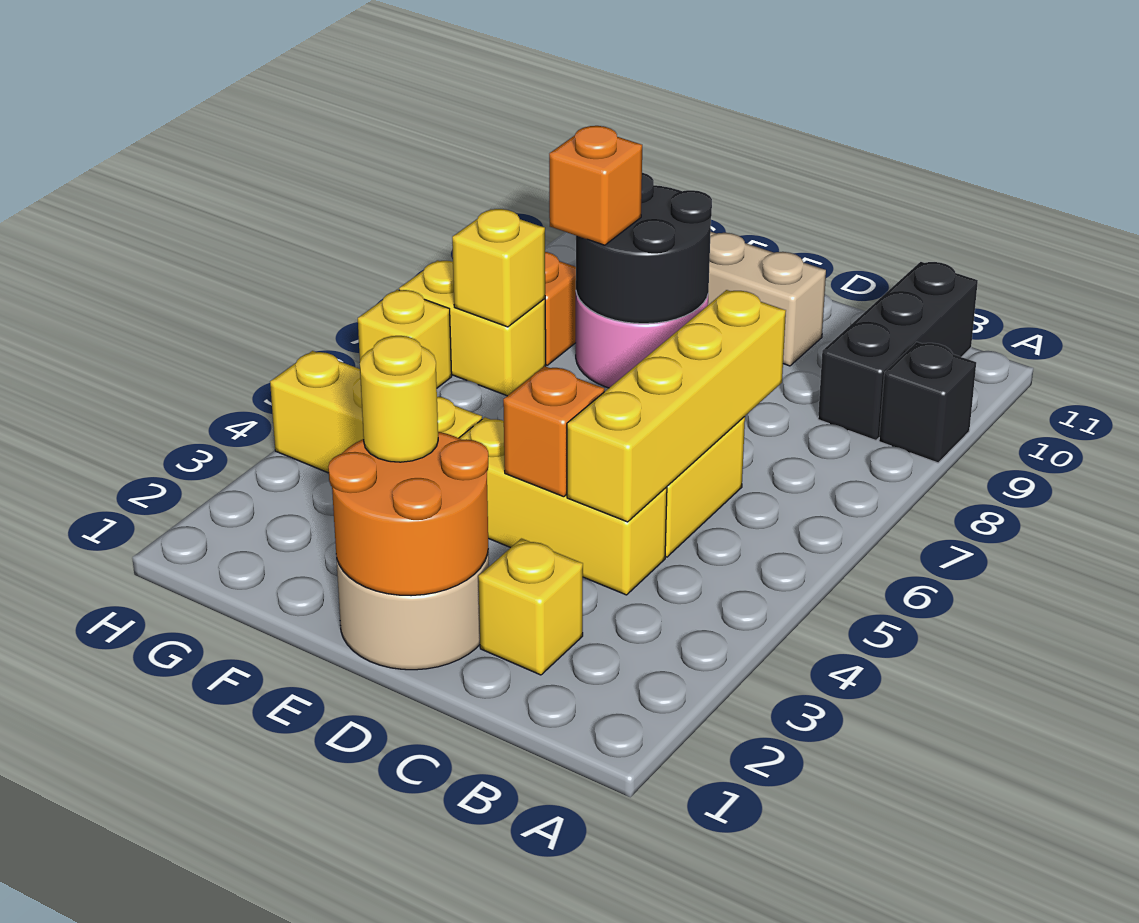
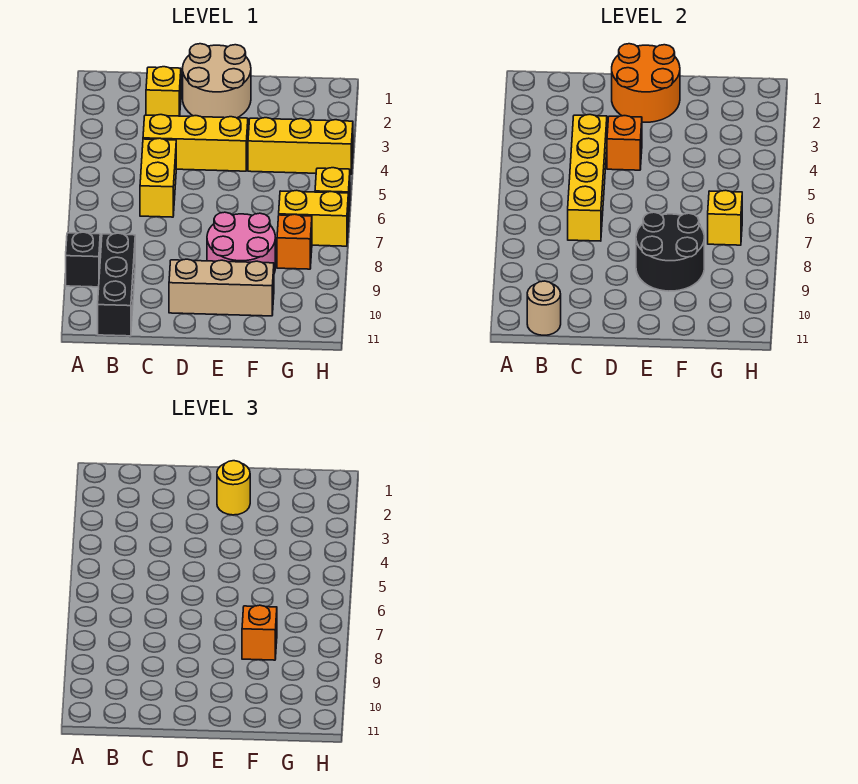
none -> tan 1x1 round brick [527,281,561,335]

